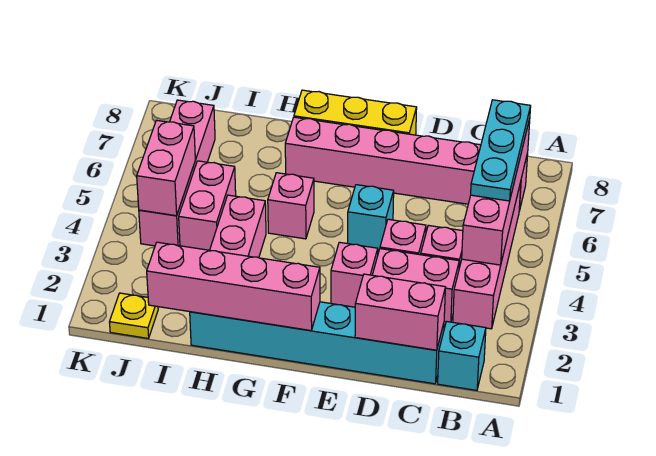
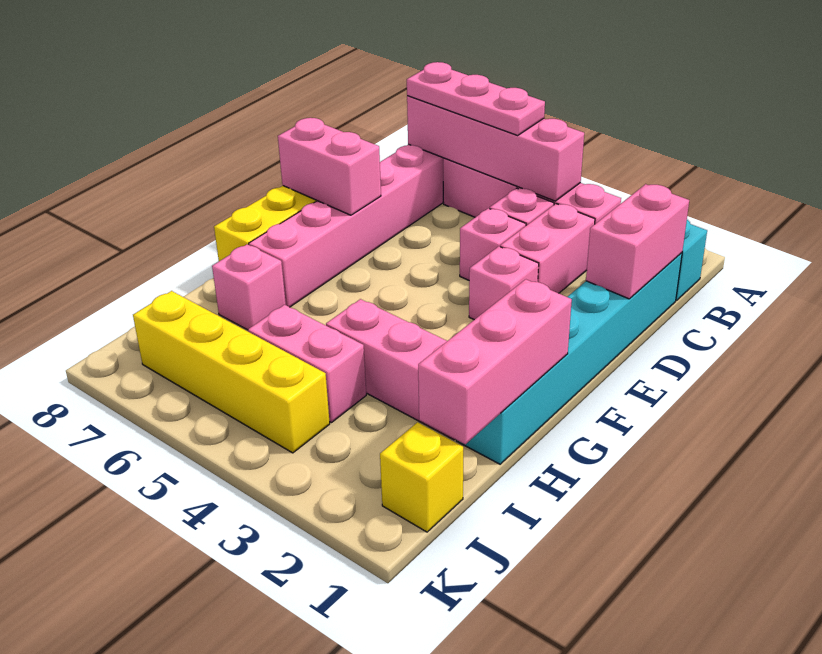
cyan 1x3 plate [471,100,531,201] -> pink 1x3 plate [407,62,545,136]
cyan 1x1 brick [348,185,394,250] -> none
pink 1x4 brick [147,242,320,331] -> pink 1x3 brick [418,279,572,444]
pink 1x1 brick [268,173,314,239] -> pink 1x1 brick moved to [212,244,286,330]
yellow 1x1 plate [110,293,158,338] -> yellow 1x1 brick [380,422,463,532]
pink 1x4 brick [139,100,215,246] -> yellow 1x4 brick [133,291,330,453]
pink 1x2 brick [137,120,195,216] -> pink 1x2 brick moved to [278,118,381,215]

